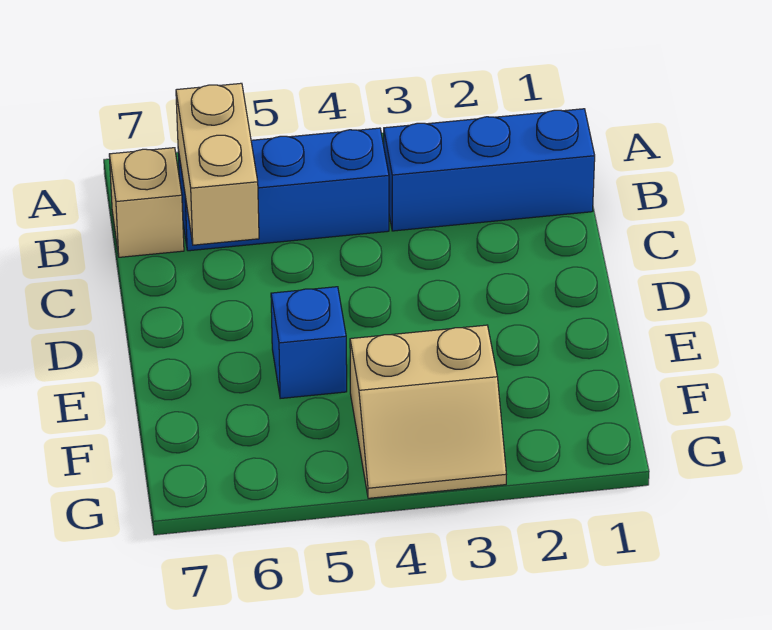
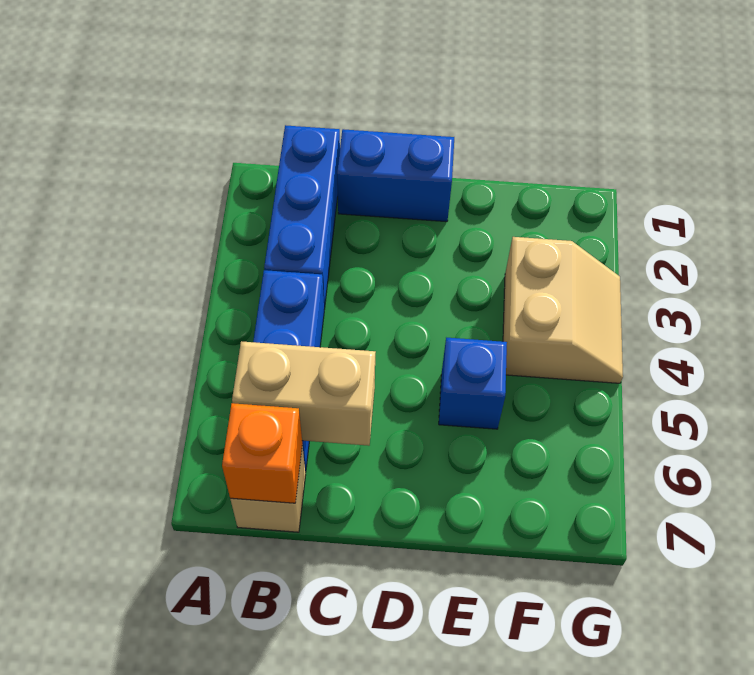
none -> orange 1x1 brick [222,403,302,503]
none -> blue 1x2 brick [337,129,454,222]

